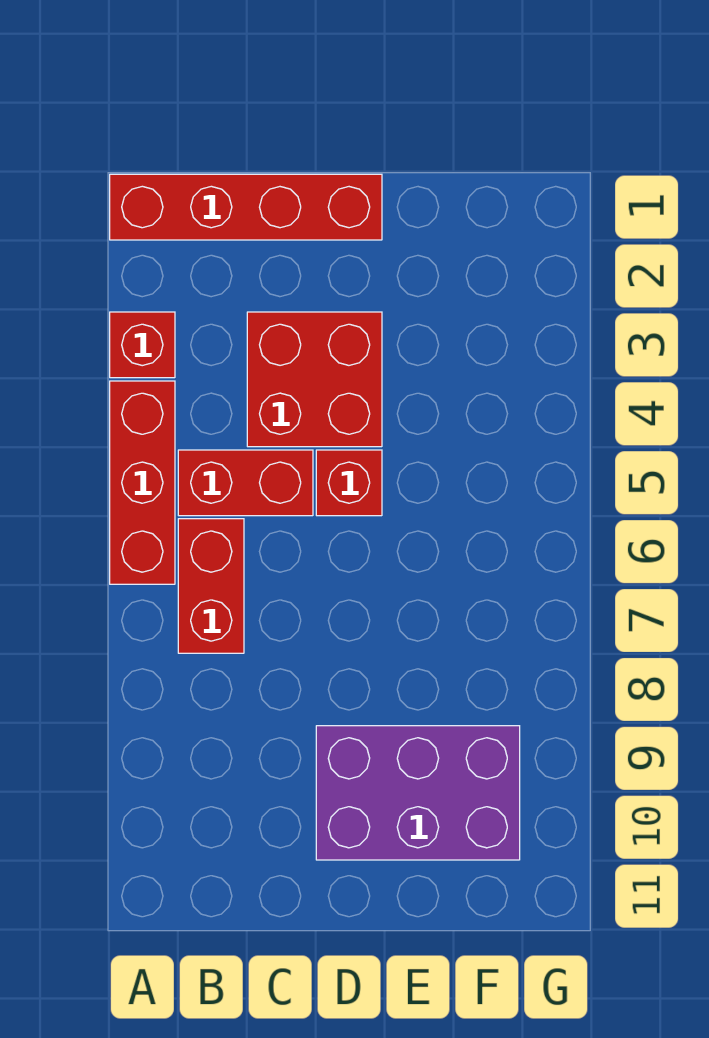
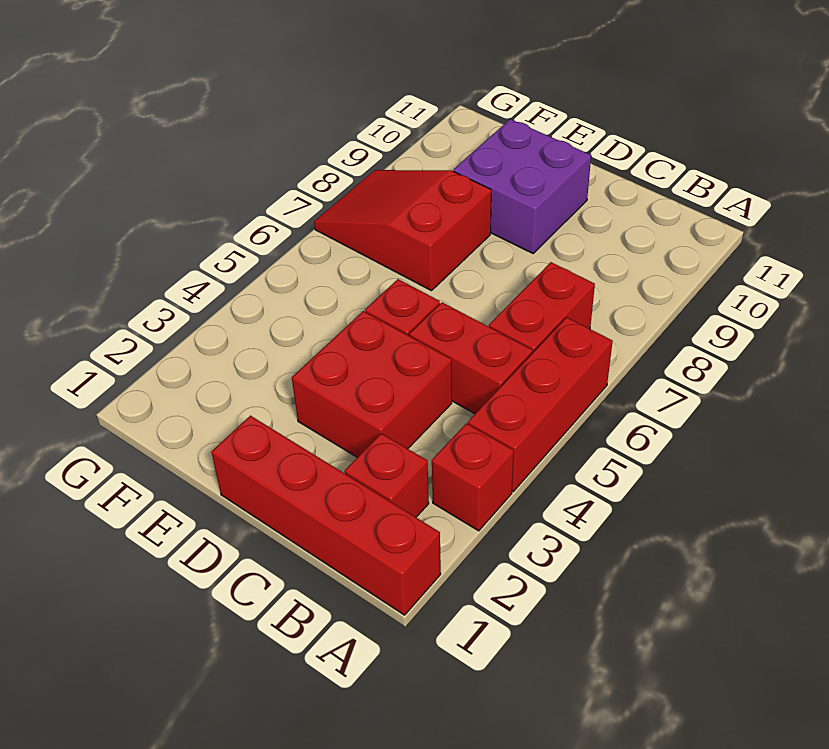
none -> red 1x1 brick [345,433,429,517]
purple 2x3 brick [316,726,520,860] -> purple 2x2 brick [453,119,591,253]
none -> red 2x3 slope [314,170,491,291]

